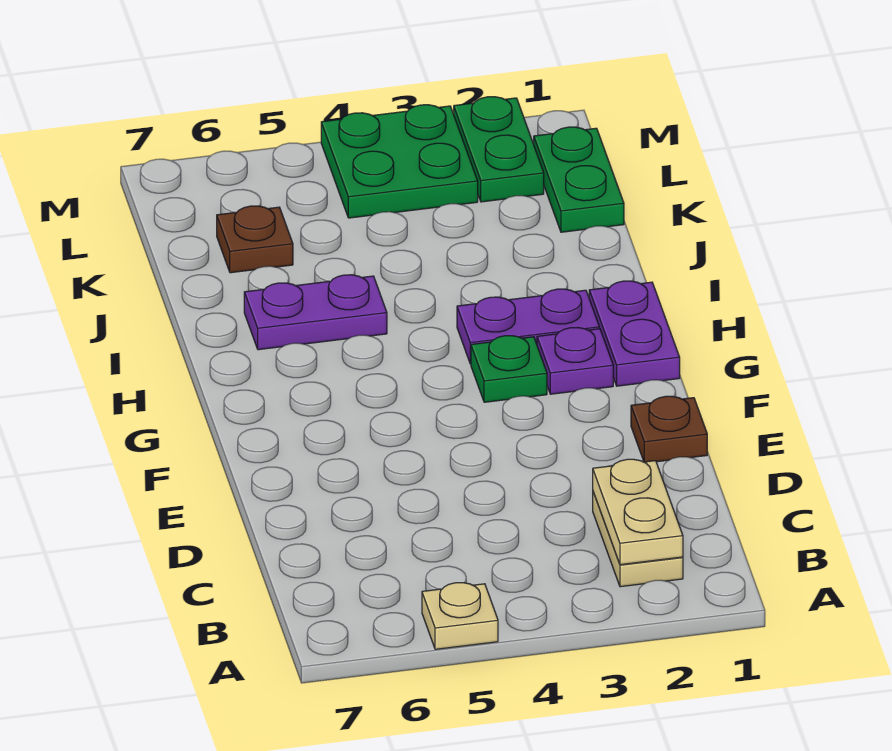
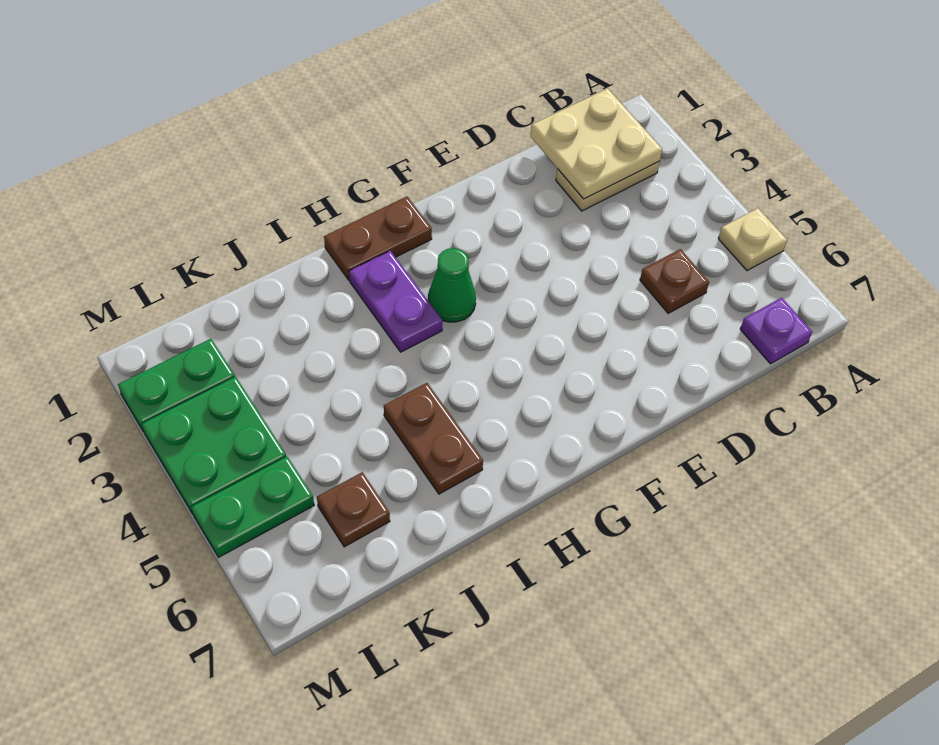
tan 1x2 plate [593,459,683,565] -> tan 2x2 plate [531,88,662,199]
brown 1x1 plate [631,396,707,462] -> brown 1x1 plate moved to [640,249,709,313]
purple 1x2 plate [589,281,680,386] -> brown 1x2 plate [324,197,432,280]
purple 1x1 plate [537,328,613,394] -> purple 1x1 plate moved to [740,298,812,364]
green 1x1 plate [471,336,547,402] -> green 1x1 cone [428,248,476,322]
purple 1x2 plate [244,275,387,350] -> brown 1x2 plate [384,383,483,494]
green 1x2 plate [534,127,624,232] -> green 1x2 plate moved to [191,456,314,557]

